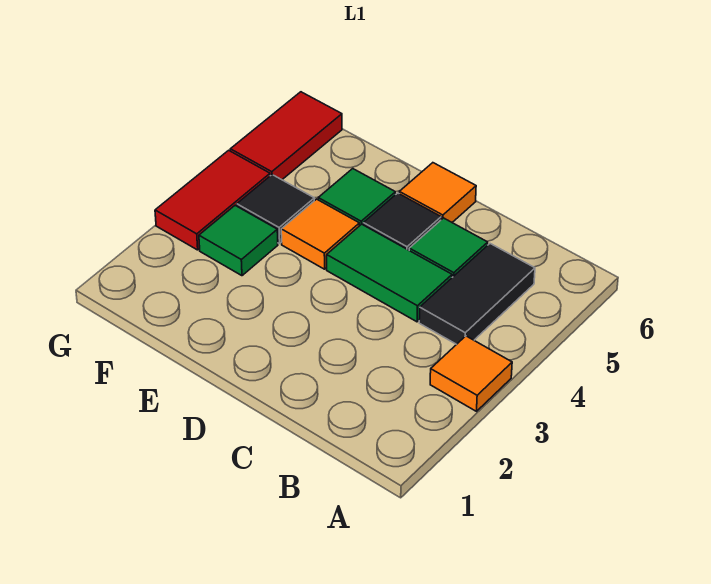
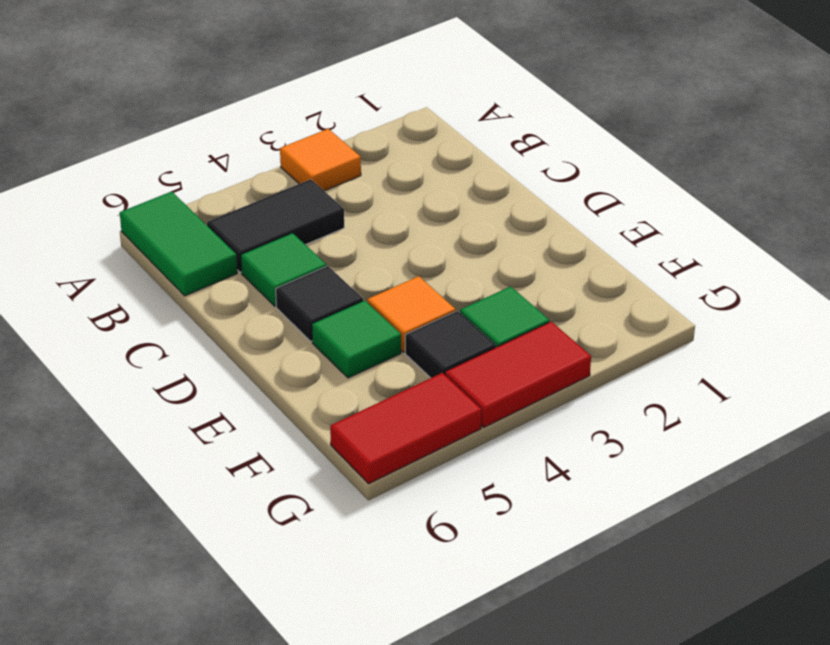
green 1x2 tile [327,224,452,322] -> green 1x2 tile moved to [120,191,237,296]
orange 1x1 tile [399,163,476,222] -> none

